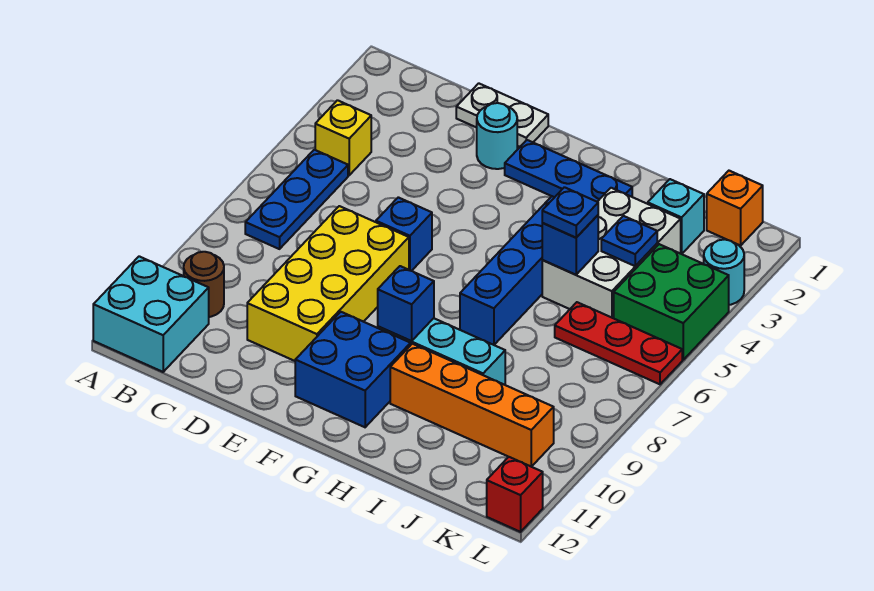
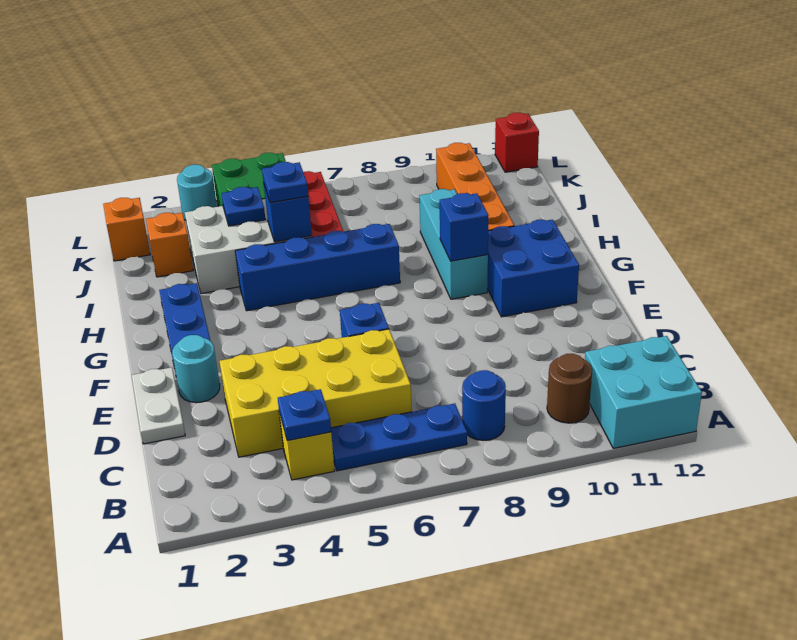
none -> blue 1x1 plate [278,389,331,441]
none -> blue 1x1 round brick [462,370,506,440]
yellow 2x4 brick [247,206,409,361] -> yellow 2x4 brick moved to [220,329,412,457]
cyan 1x1 brick [648,179,704,254] -> orange 1x1 brick [146,213,193,277]

